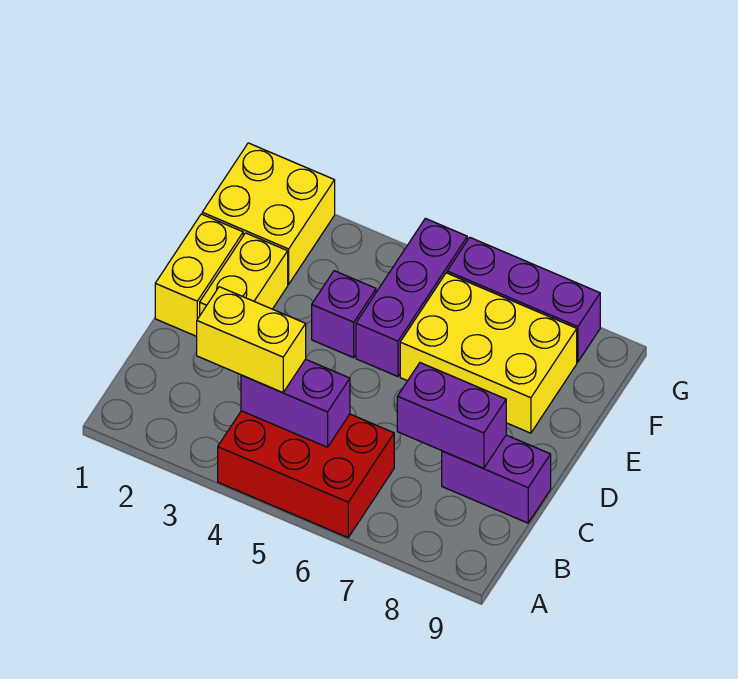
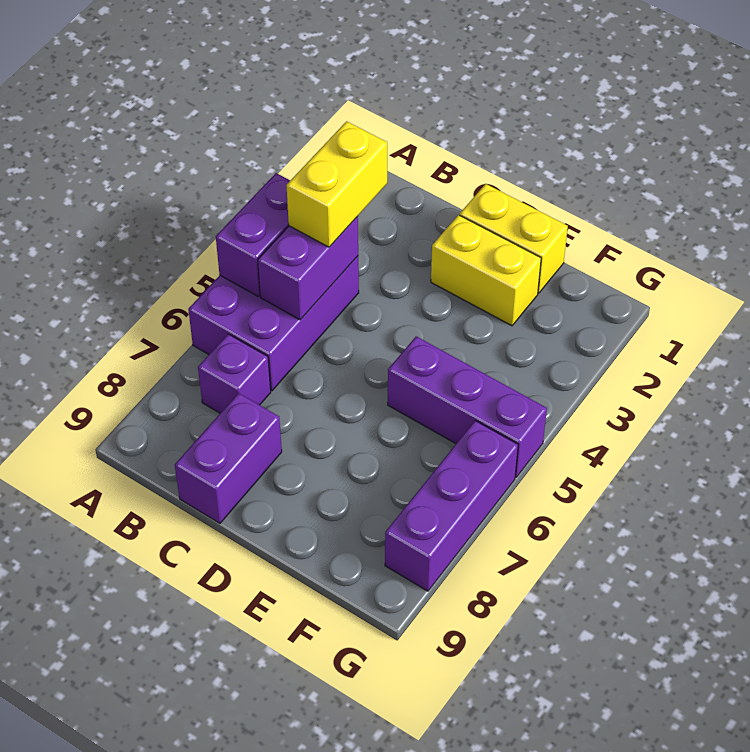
red 2x3 brick [218,411,394,537] -> purple 2x3 brick [188,256,359,391]
purple 1x2 brick [397,363,506,469] -> purple 1x2 brick moved to [216,173,290,297]
purple 1x1 brick [312,271,376,358] -> purple 1x1 brick moved to [198,334,271,413]
yellow 2x3 brick [400,273,577,433] -> none
yellow 2x2 brick [202,143,335,284] -> none

